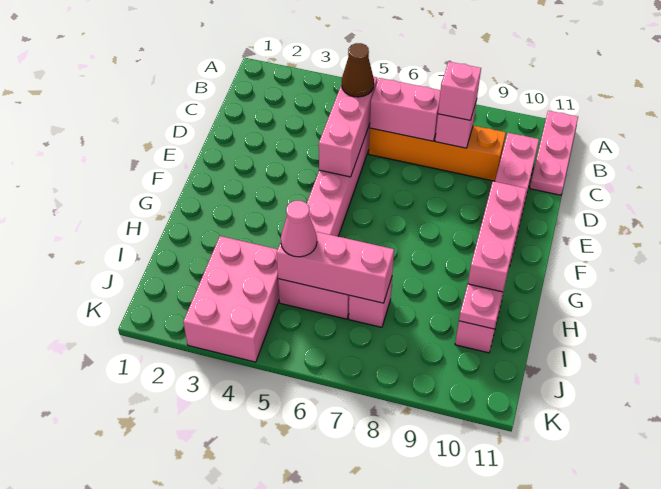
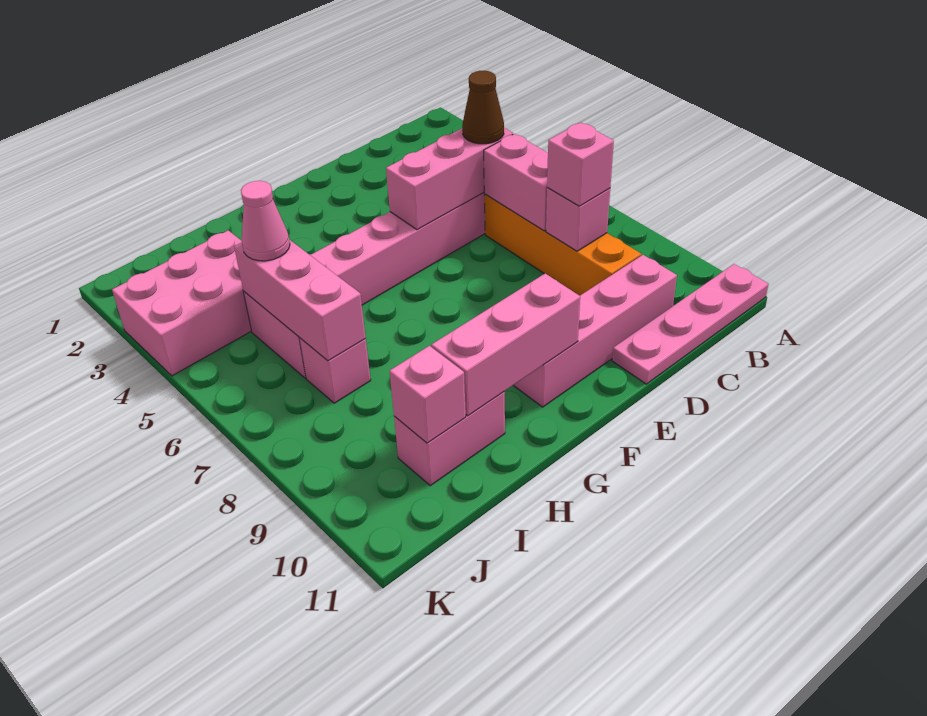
pink 1x3 plate [530,111,578,195] -> pink 1x4 plate [612,264,768,384]
pink 1x1 plate [459,284,503,329] -> pink 1x1 brick [390,346,466,443]

